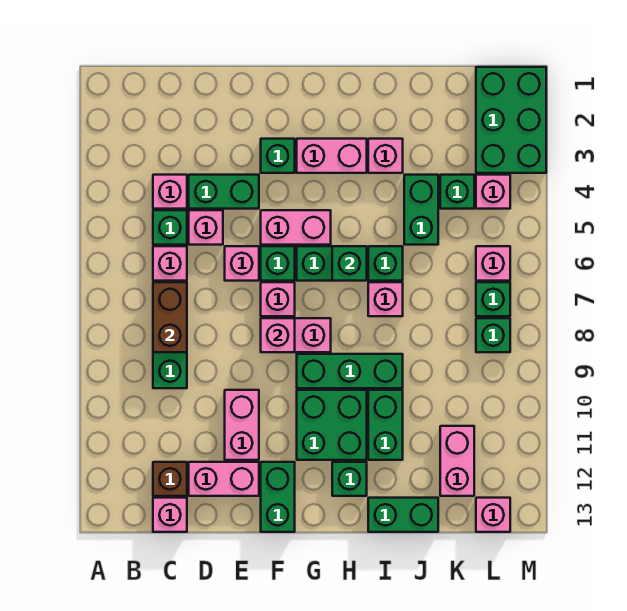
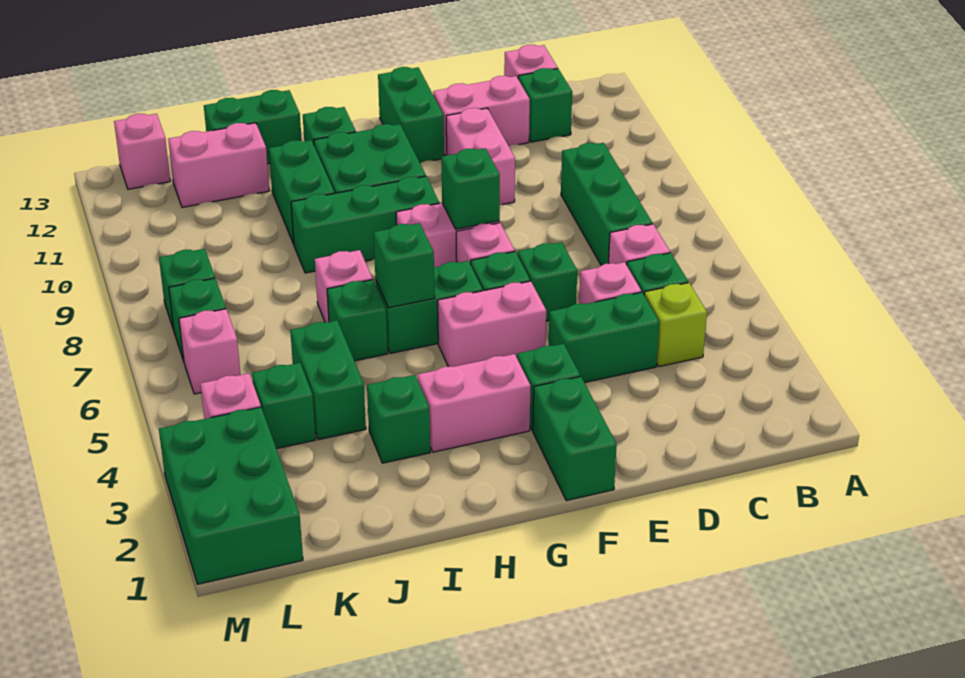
pink 1x1 brick [153,175,187,209] -> lime 1x1 brick [644,283,707,366]
brown 1x2 brick [153,282,187,352] -> none
brown 1x1 brick [153,462,187,496] -> green 1x1 brick [518,68,572,142]
pink 1x1 brick [225,246,259,281] -> green 1x1 brick [518,242,577,321]
none -> green 1x2 brick [533,376,617,501]
pink 1x1 brick [261,318,295,352] -> green 1x1 brick [441,148,500,229]
pink 1x1 brick [368,139,403,173] -> green 1x1 brick [367,375,430,463]
pink 1x2 brick [440,426,474,496] -> pink 1x2 brick turned to [168,123,269,207]

